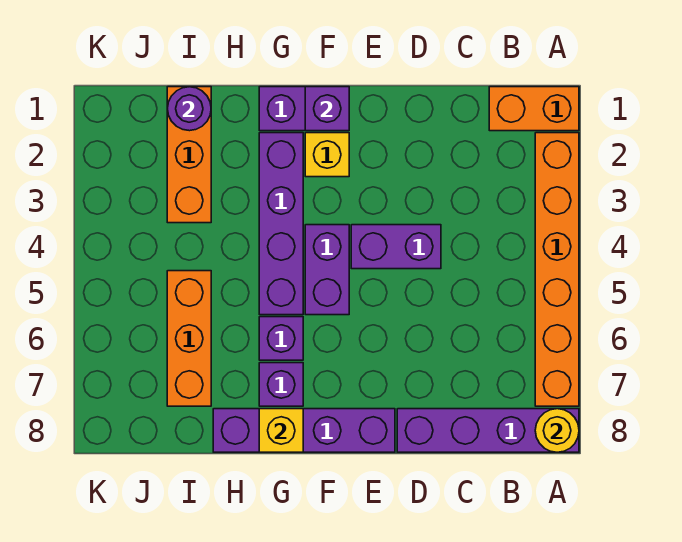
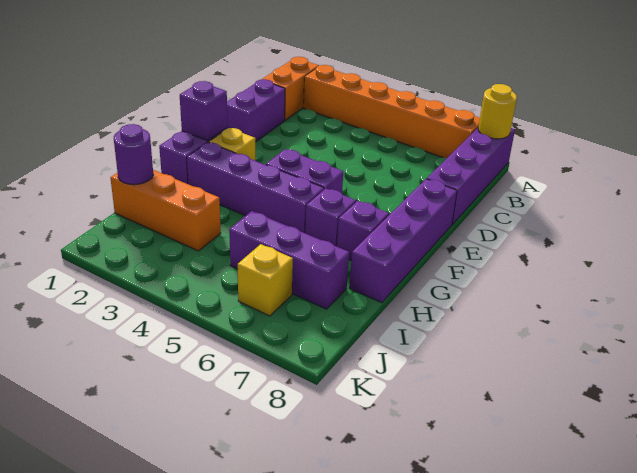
purple 1x2 brick [351,225,441,269] -> purple 1x2 brick moved to [227,79,285,142]
yellow 1x1 brick [259,409,303,452] -> yellow 1x1 brick moved to [238,244,293,316]
orange 1x3 brick [167,271,211,406] -> purple 1x3 brick [229,211,349,309]

